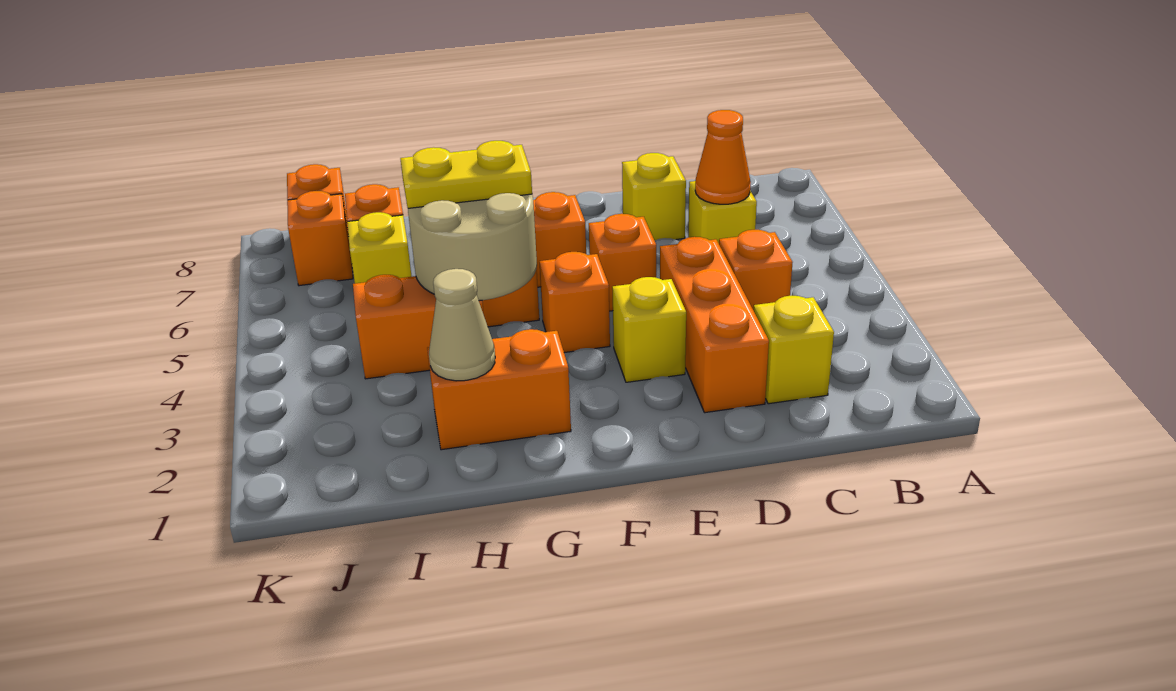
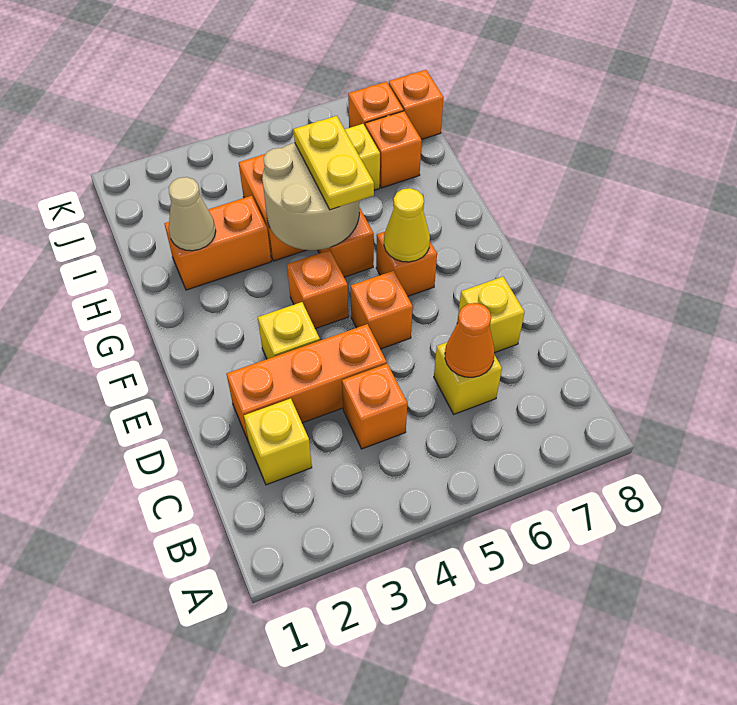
none -> yellow 1x1 cone [384,188,430,262]
orange 1x2 brick [427,329,571,450] -> orange 1x2 brick turned to [165,196,271,290]

